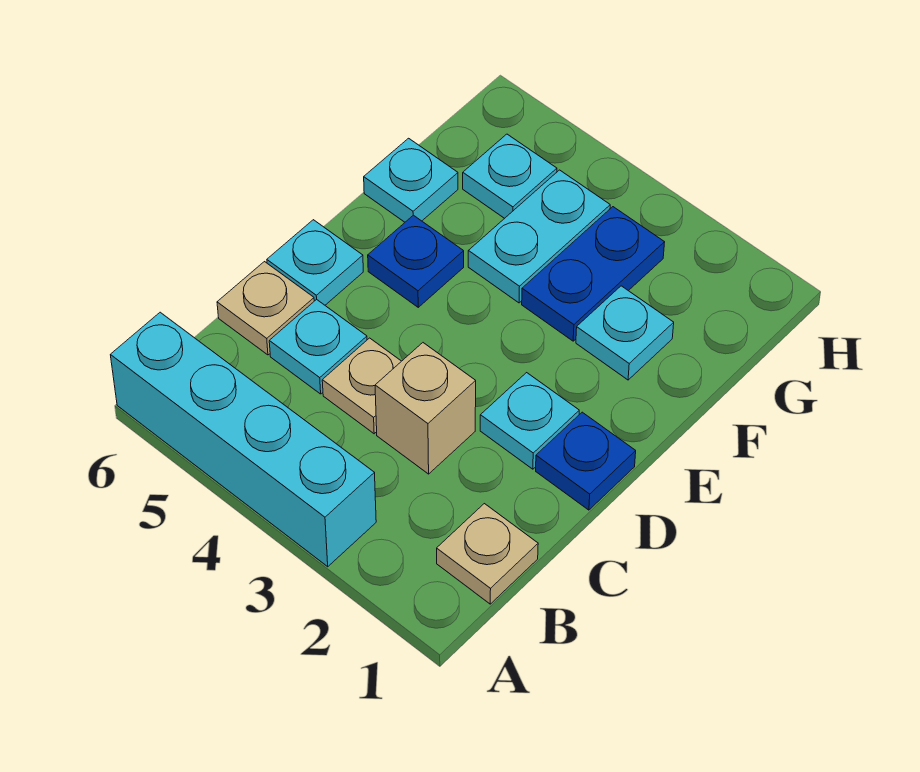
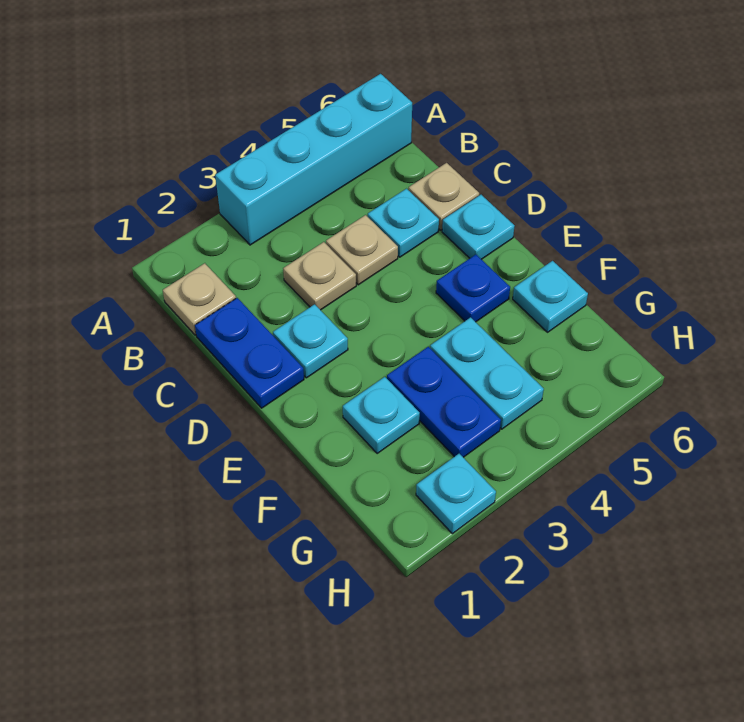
tan 1x1 brick [375,343,476,474] -> tan 1x1 plate [283,242,356,310]
blue 1x1 plate [536,412,636,510] -> blue 1x2 plate [195,298,304,408]
cyan 1x1 plate [463,134,557,218] -> cyan 1x1 plate moved to [416,454,496,534]

